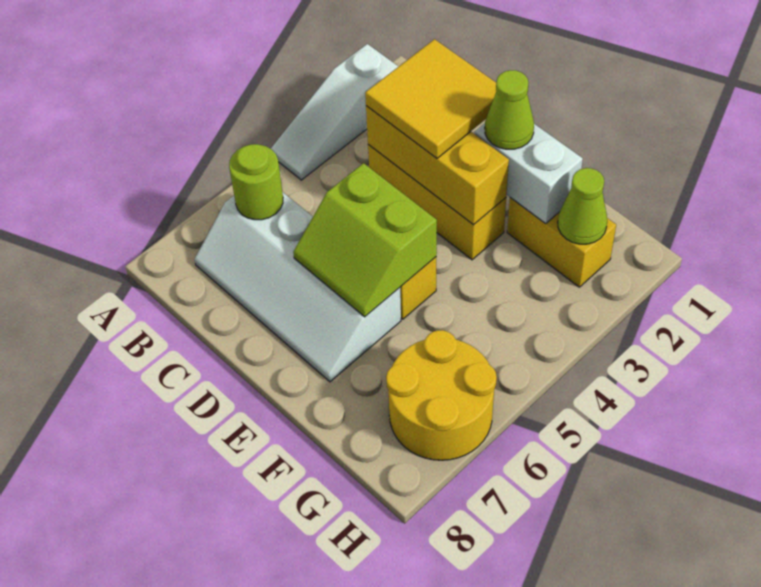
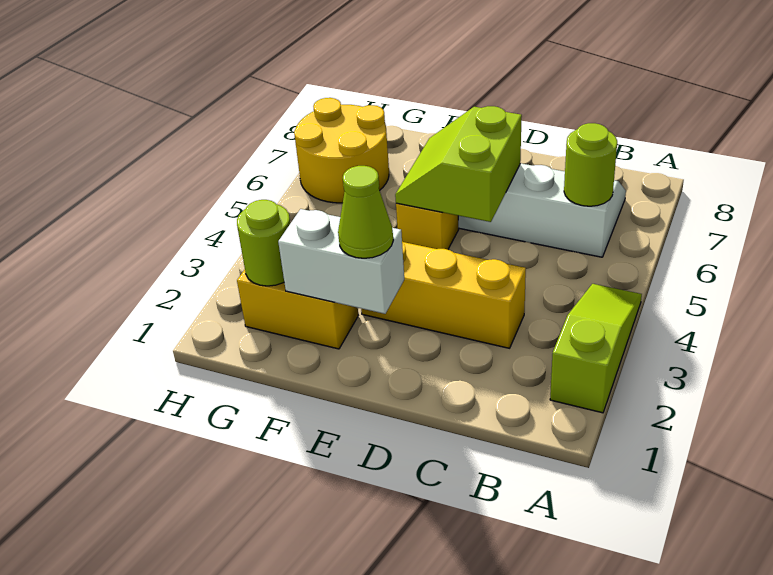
white 1x3 slope [271,44,399,180] -> lime 1x3 slope [550,284,642,413]
yellow 2x2 tile [365,39,496,158] -> none
yellow 1x3 brick [366,106,509,225] -> none
lime 2x2 slope [293,163,437,317] -> lime 2x2 slope turned to [395,106,522,222]
lime 1x1 cone [558,168,607,244] -> lime 1x1 round brick [237,200,290,286]

